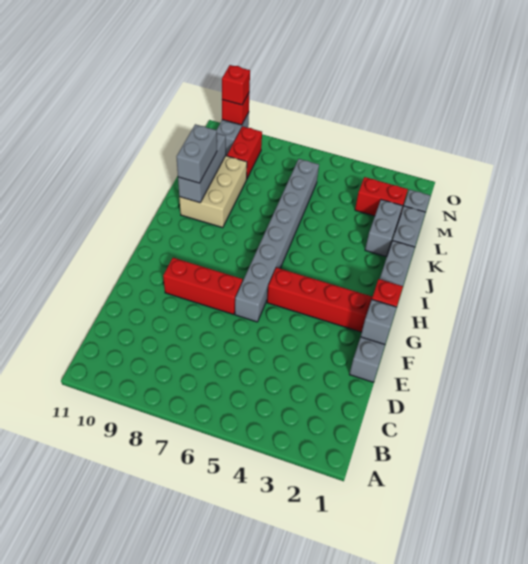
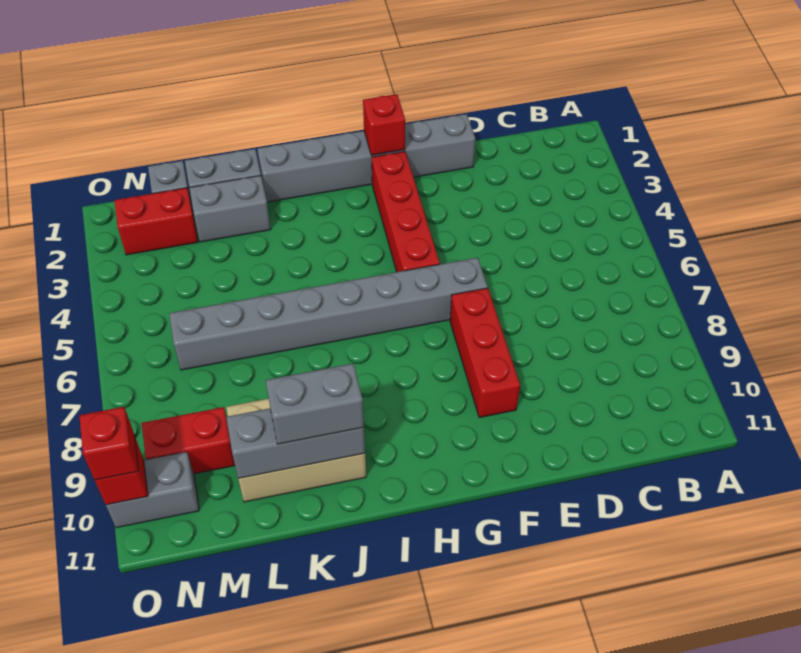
grey 1x1 brick [361,300,397,344] -> none
red 1x2 brick [355,177,408,218] -> red 1x2 brick turned to [114,188,198,255]

